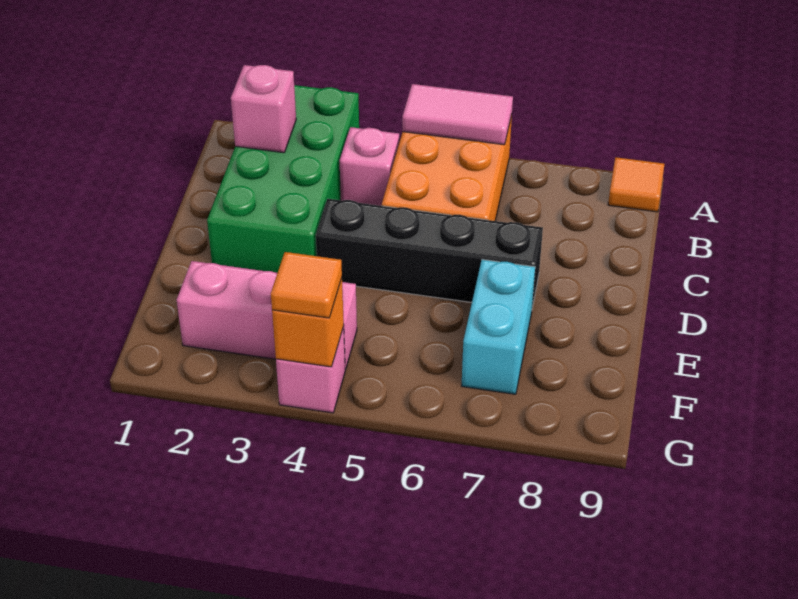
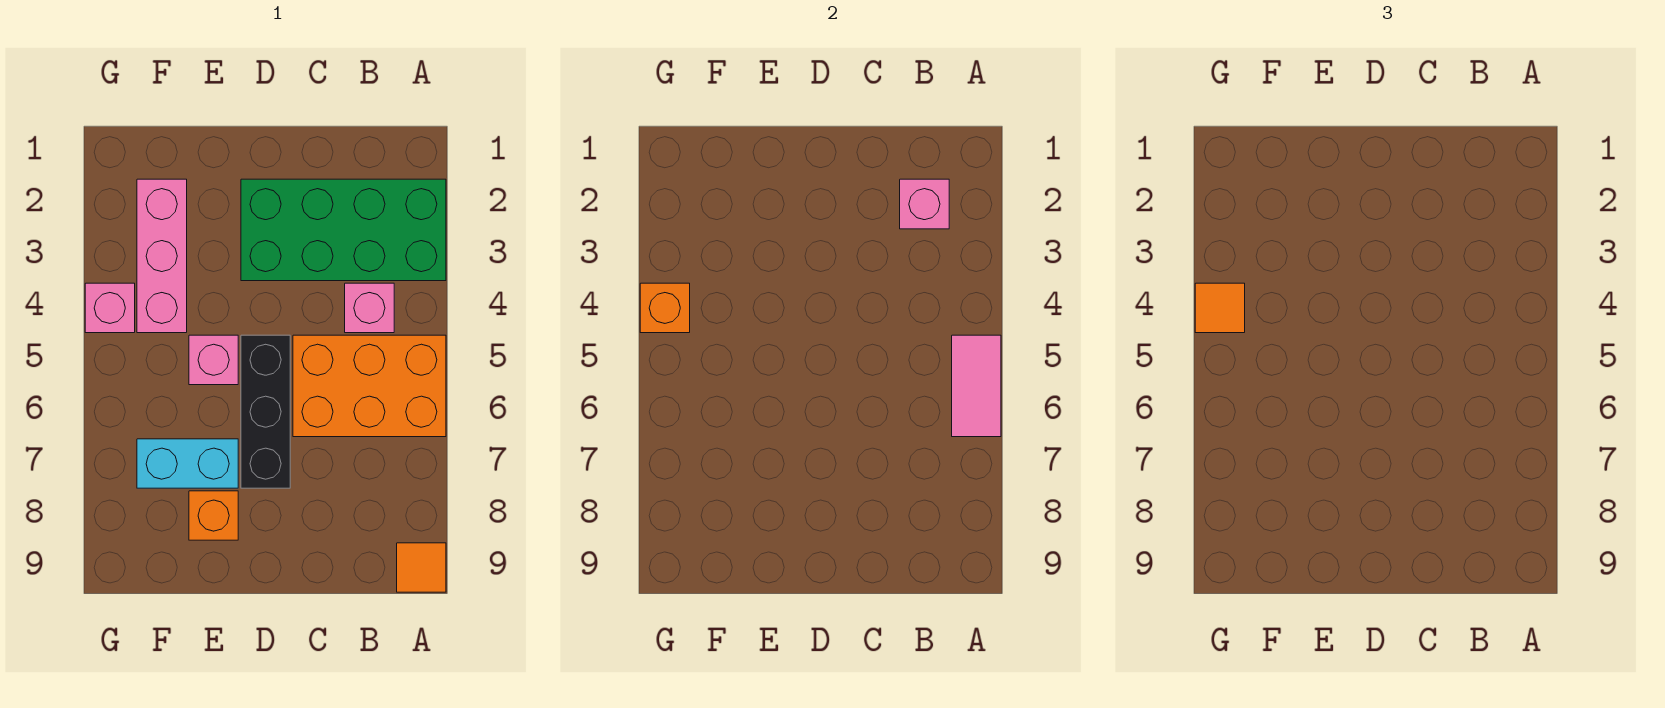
black 1x4 brick [316,199,543,308] -> black 1x3 brick [241,335,290,488]
none -> pink 1x1 brick [189,335,238,385]
none -> orange 1x1 brick [189,491,238,540]

